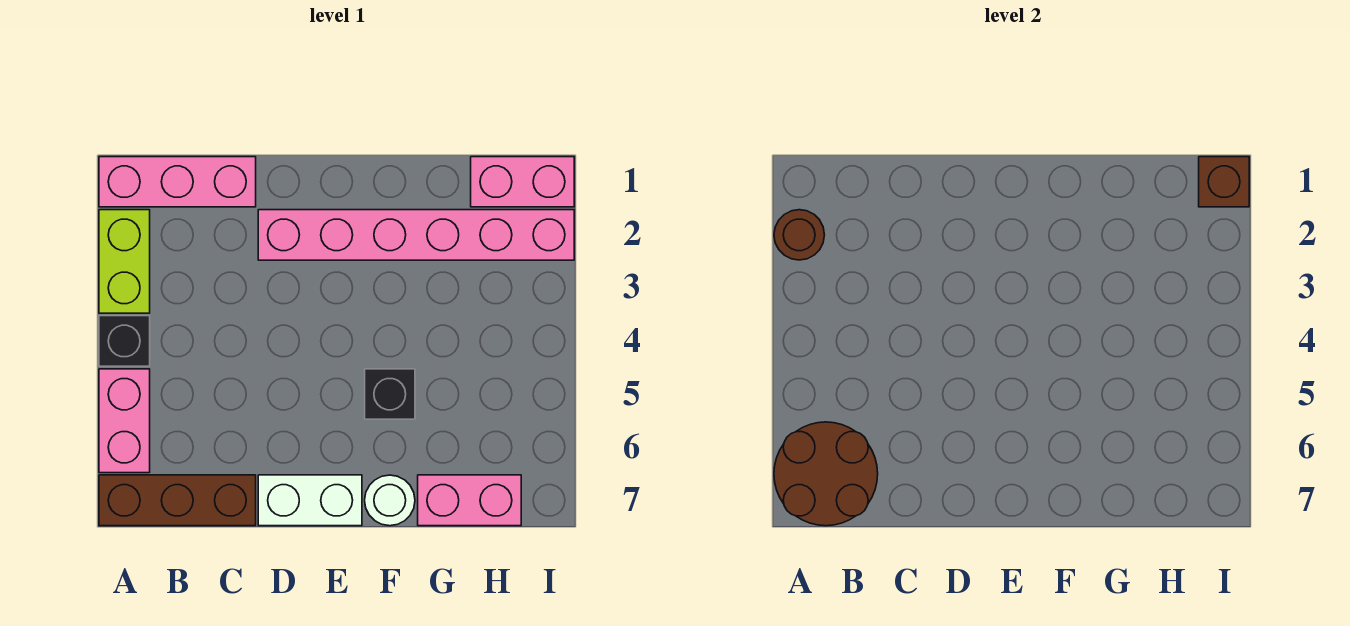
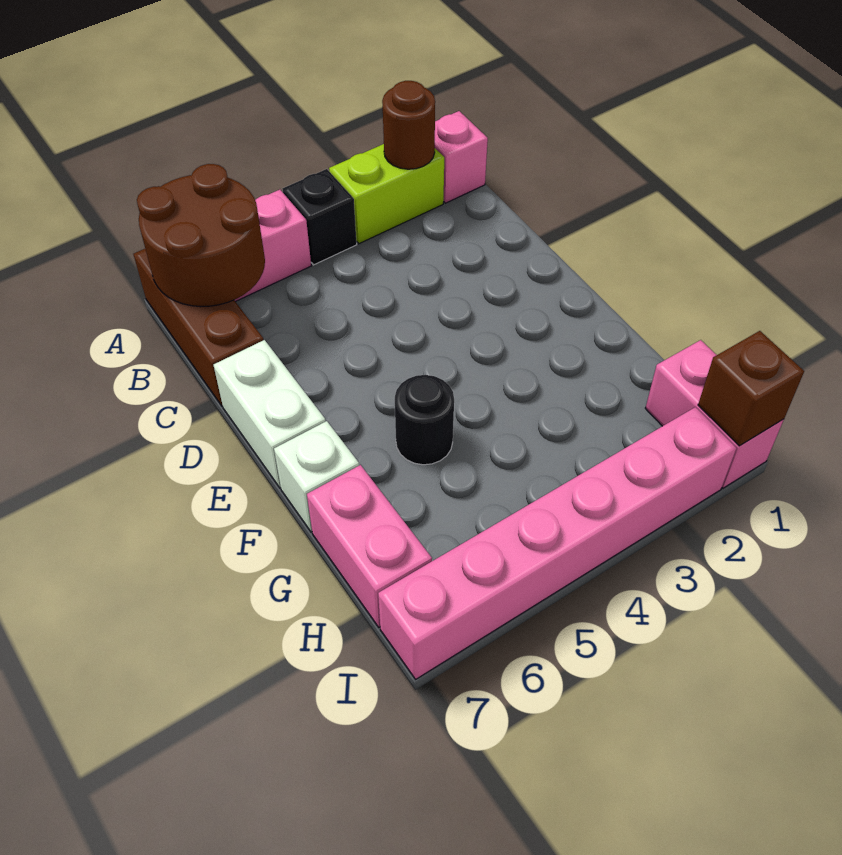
pink 1x3 brick [99,157,256,207] -> pink 1x1 brick [435,111,488,203]
pink 1x6 brick [258,210,574,260] -> pink 1x6 brick turned to [378,407,737,679]
black 1x1 brick [365,369,415,419] -> black 1x1 round brick [395,375,454,465]
white 1x1 round brick [365,475,415,526] -> white 1x1 brick [274,421,359,532]

